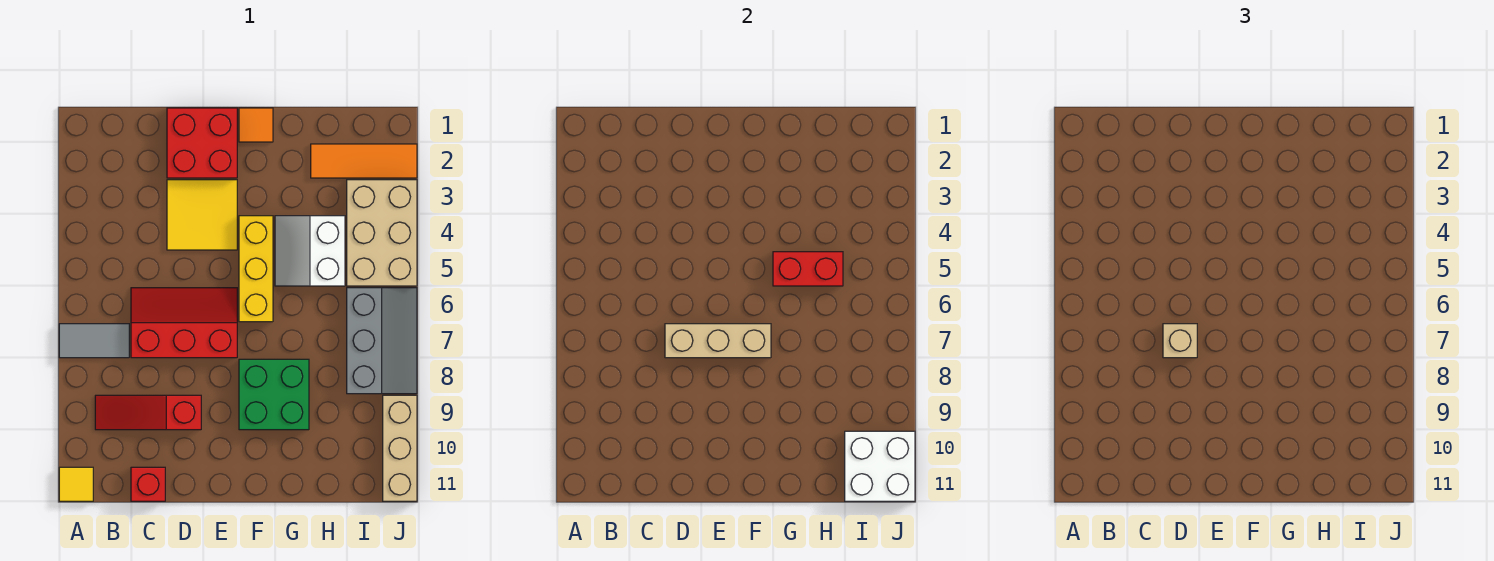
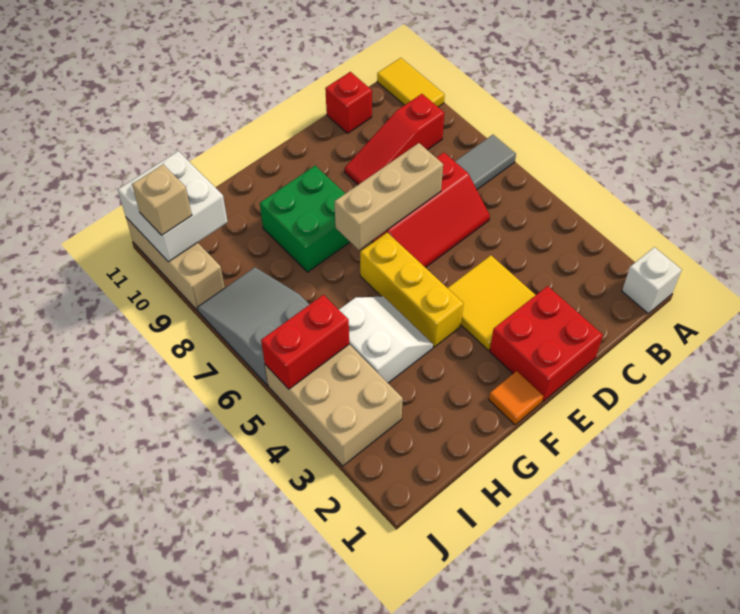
none -> white 1x1 brick [622,247,682,313]
yellow 1x1 tile [59,467,93,501] -> yellow 1x2 tile [377,58,445,107]
red 1x3 slope [95,395,201,430] -> red 1x3 slope turned to [345,94,444,185]
tan 1x1 brick [1163,324,1197,358] -> tan 1x1 brick moved to [132,165,192,235]
red 1x2 brick [773,252,843,286] -> red 1x2 brick moved to [261,295,349,389]
orange 1x3 tile [311,144,417,178] -> none
grey 2x3 slope [347,288,417,394] -> grey 2x3 slope turned to [197,267,310,385]

